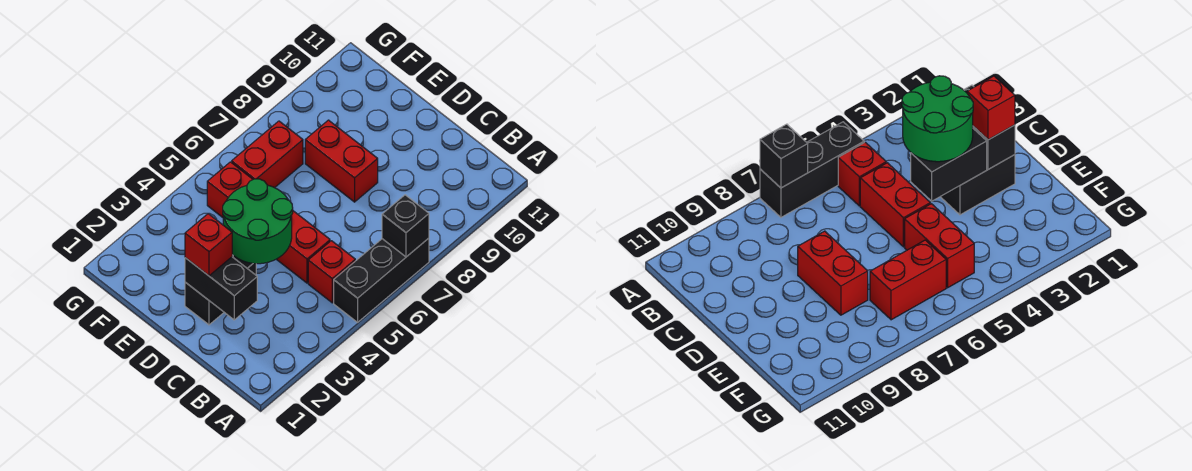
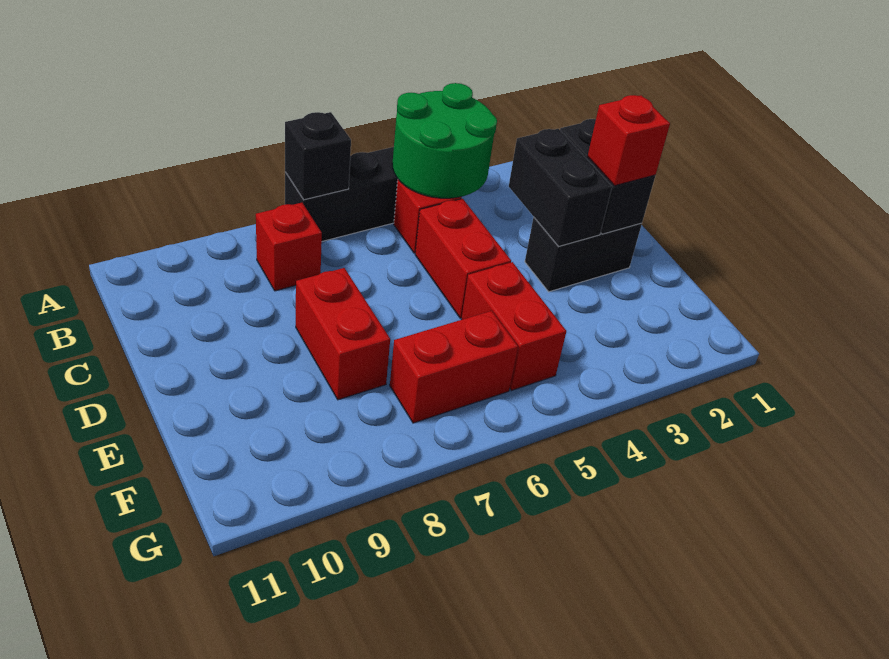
none -> red 1x1 brick [256,203,322,291]
green 2x2 round brick [223,179,293,264] -> green 2x2 round brick moved to [392,83,497,198]
black 1x2 brick [911,129,987,201] -> black 1x2 brick turned to [509,129,612,246]

